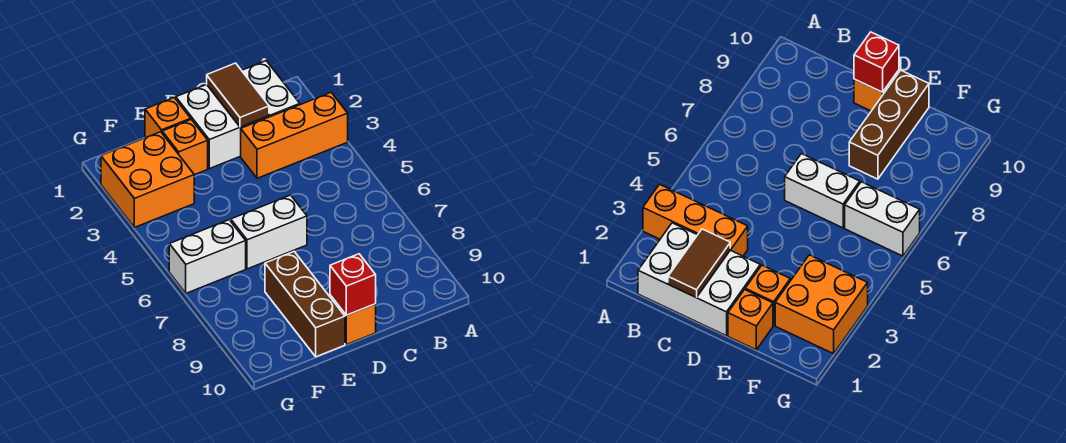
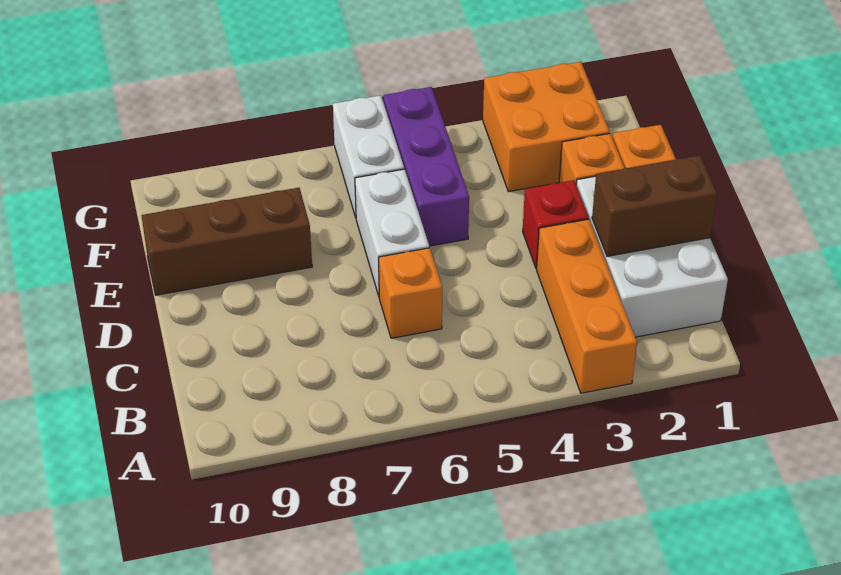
brown 1x2 tile [207,63,269,127] -> brown 1x2 brick [592,156,717,256]
orange 1x1 brick [330,295,376,345] -> orange 1x1 brick moved to [379,248,442,338]
red 1x1 brick [330,254,376,315] -> red 1x1 brick moved to [523,180,589,268]
none -> purple 1x3 brick [384,87,469,246]

